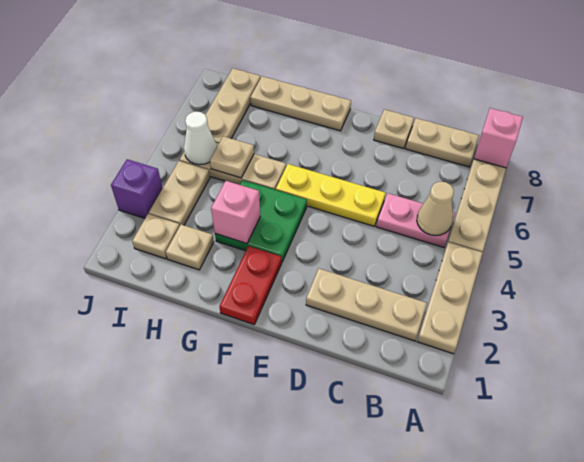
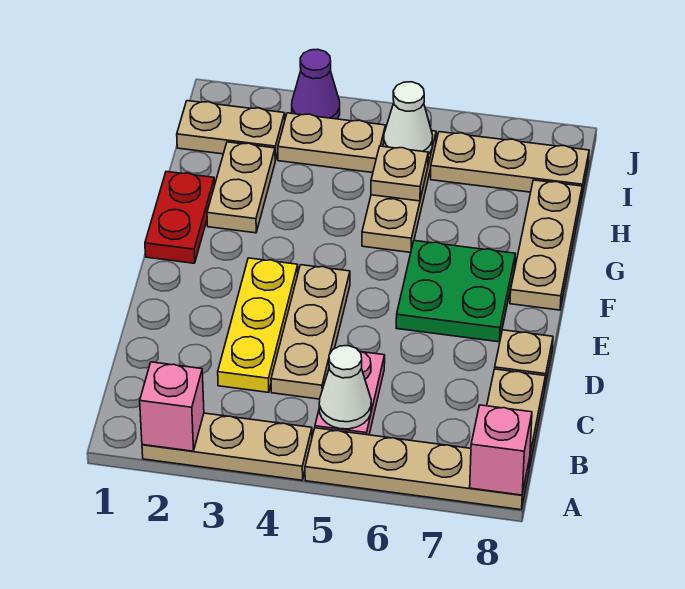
tan 1x3 plate [306,269,427,341] -> tan 1x3 plate moved to [271,265,350,399]
tan 1x1 cone [417,182,454,236] -> white 1x1 cone [319,346,371,429]
yellow 1x3 plate [276,164,386,226] -> yellow 1x3 plate moved to [218,258,298,392]
red 1x2 plate [219,246,282,324] -> red 1x2 plate turned to [145,172,215,263]
green 2x2 plate [215,180,307,262] -> green 2x2 plate moved to [396,241,515,342]
pink 1x1 brick [211,181,260,244] -> pink 1x1 brick moved to [140,362,204,451]
tan 1x1 plate [166,225,214,270] -> tan 1x2 plate [207,142,275,233]
tan 1x1 plate [132,214,179,259] -> tan 1x2 plate [177,101,285,160]
purple 1x1 brick [111,159,163,218] -> purple 1x1 cone [292,49,340,119]

